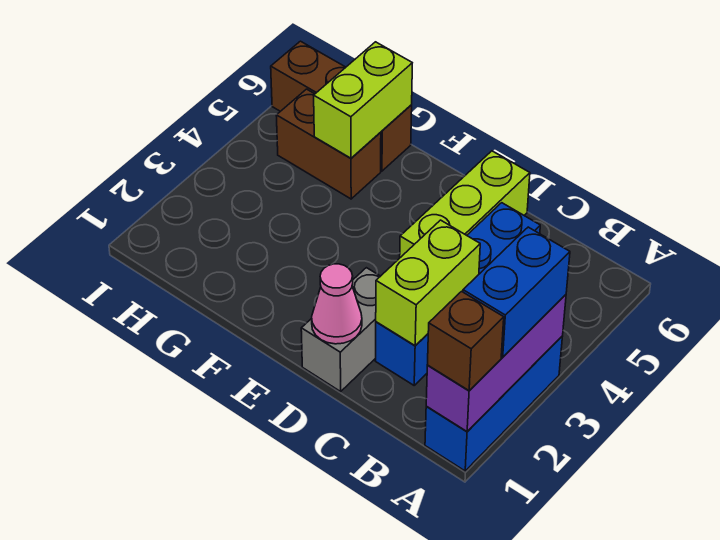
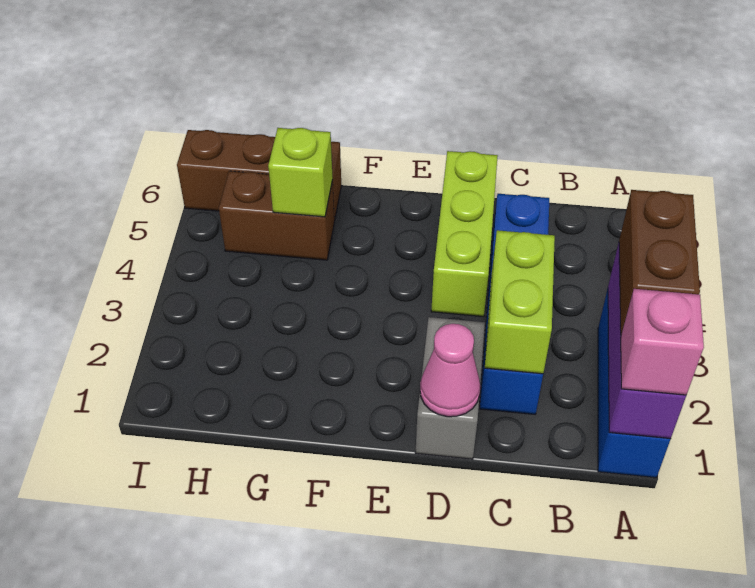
brown 1x1 brick [427,291,504,391] -> pink 1x1 brick [621,289,704,395]
blue 1x2 brick [463,227,570,357] -> brown 1x2 brick [619,190,700,334]
lime 1x2 brick [314,42,412,158] -> lime 1x1 brick [268,128,333,217]

